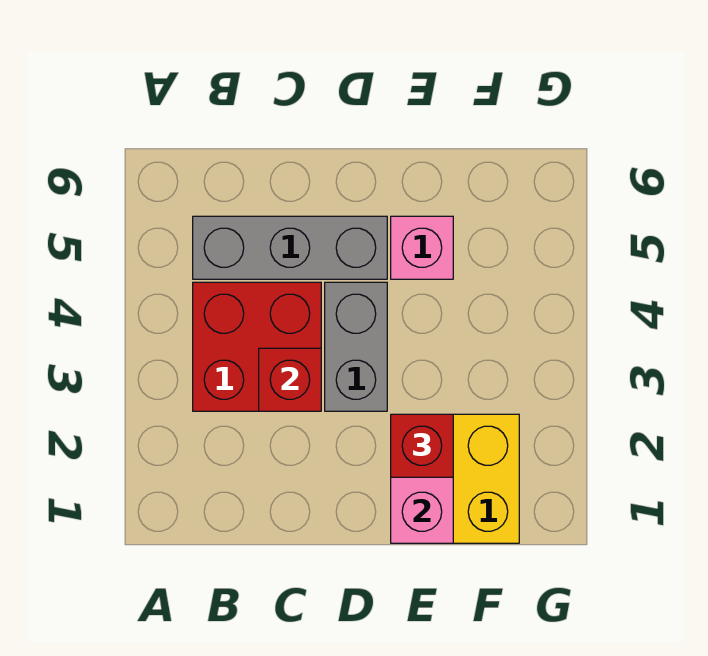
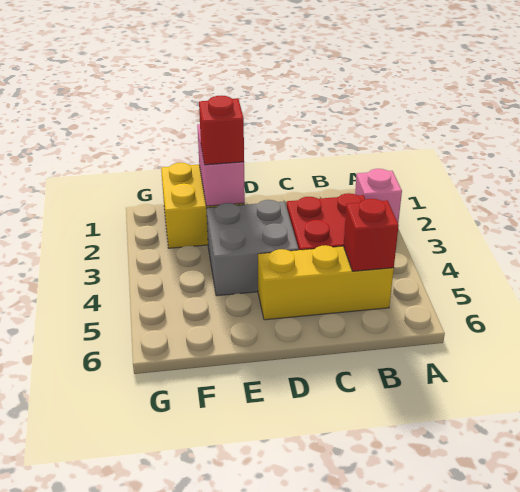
grey 1x3 brick [193,216,387,279] -> yellow 1x3 brick [258,245,394,320]
red 1x1 brick [259,348,321,411] -> red 1x1 brick moved to [343,199,399,271]
grey 1x2 brick [325,282,387,411] -> grey 2x2 brick [207,200,299,296]
pink 1x1 brick [391,216,453,279] -> pink 1x1 brick moved to [355,169,402,222]

